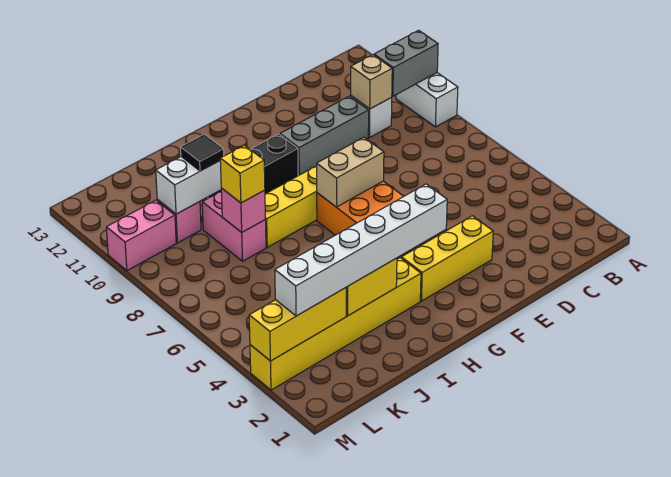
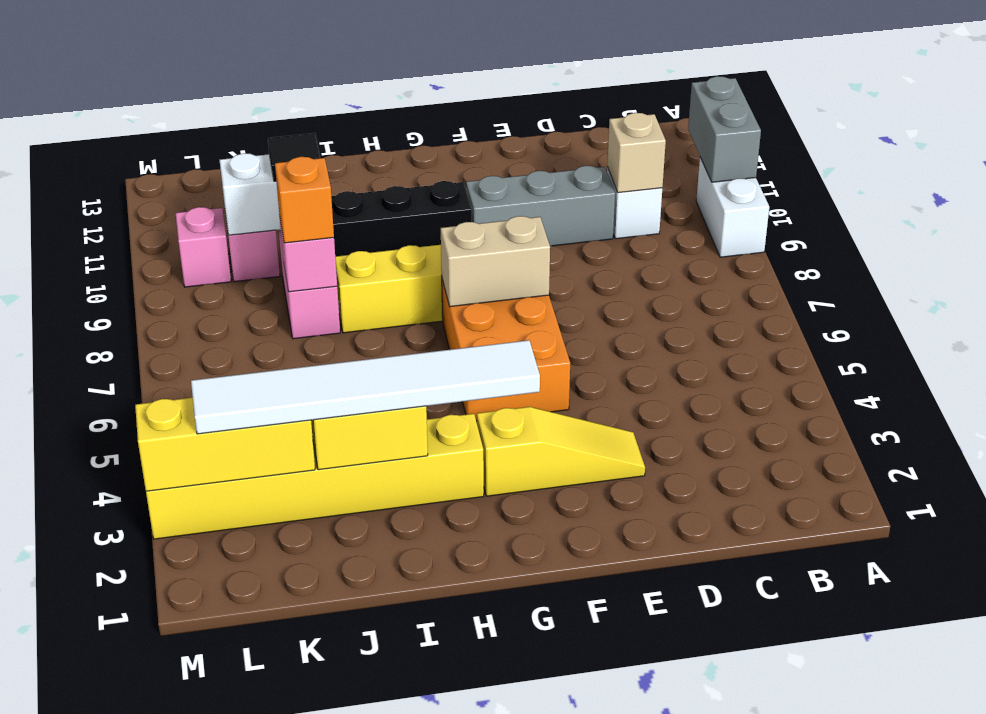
grey 1x2 brick [374,30,438,96] -> grey 1x2 brick turned to [688,76,761,182]
yellow 1x3 brick [401,216,493,301] -> yellow 1x3 slope [477,407,645,496]
white 1x6 brick [275,184,447,316] -> white 1x6 tile [191,340,540,434]
yellow 1x1 brick [220,145,265,203] -> orange 1x1 brick [275,157,334,243]
pink 1x2 brick [106,200,176,271] -> pink 1x1 brick [176,207,231,287]

